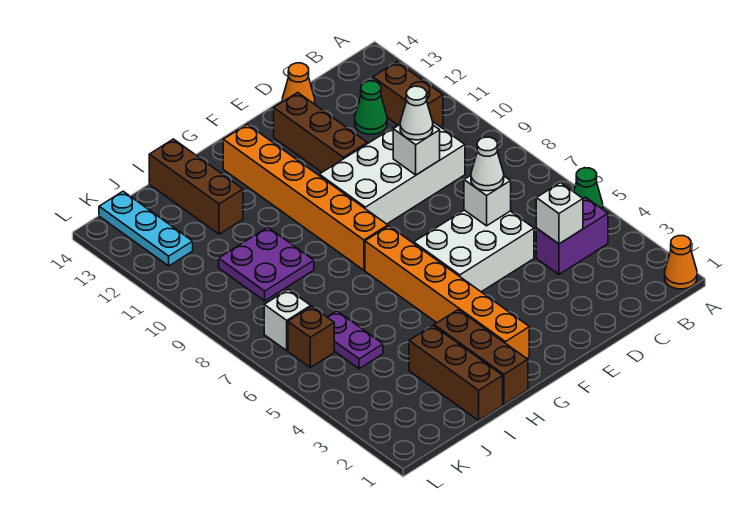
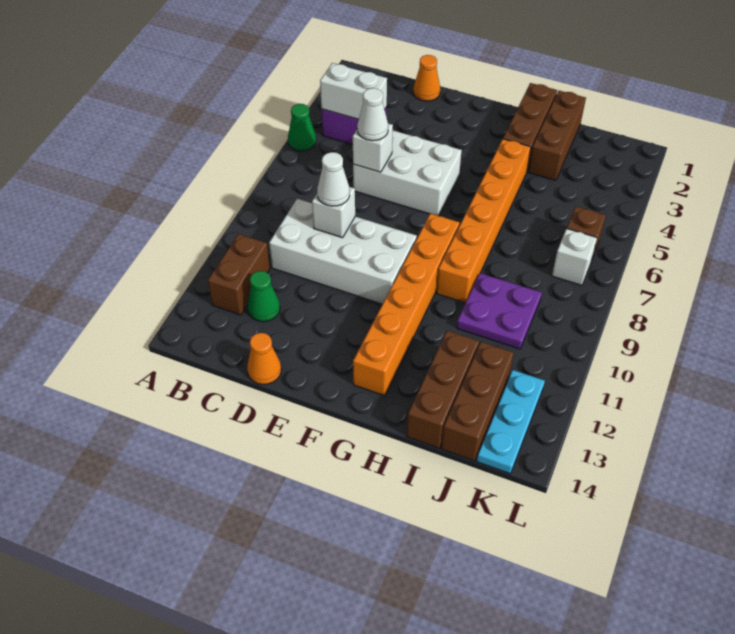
orange 1x1 cone [665,236,697,289] -> orange 1x1 cone moved to [413,55,440,101]
white 1x1 brick [536,183,583,244] -> white 1x2 brick [320,63,387,119]
brown 1x3 brick [274,93,367,172] -> brown 1x3 brick moved to [441,342,513,461]
orange 1x6 brick [365,226,529,358] -> orange 1x6 brick moved to [437,139,531,303]
purple 1x2 plate [328,311,383,369] -> none

